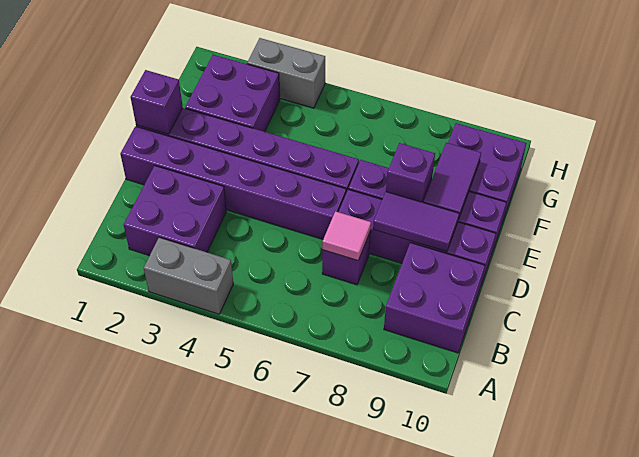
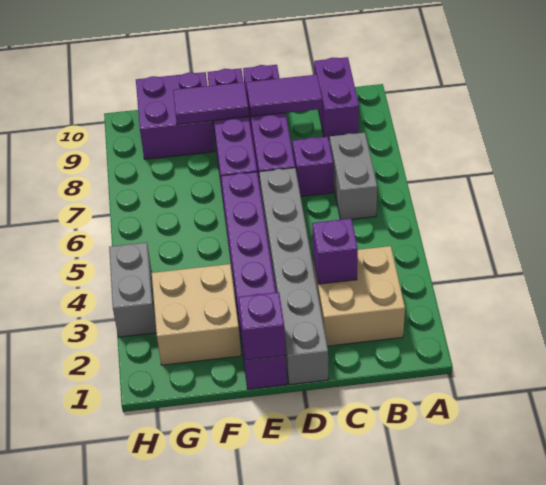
grey 1x2 brick [144,238,233,314] -> grey 1x2 brick moved to [330,133,377,220]
purple 2x2 brick [124,166,227,256] -> tan 2x2 brick [313,246,405,346]
purple 2x2 brick [384,243,485,353] -> purple 1x2 brick [314,57,359,139]
pink 1x1 tile [322,211,371,261] -> none
purple 1x6 brick [120,126,346,239] -> grey 1x6 brick [259,168,328,385]
purple 1x2 tile [373,192,459,252] -> purple 1x2 tile turned to [246,75,322,116]
purple 1x1 brick [386,143,435,202] -> purple 1x1 brick moved to [312,219,358,284]
purple 2x2 brick [185,55,280,132] -> tan 2x2 brick [152,264,241,365]

